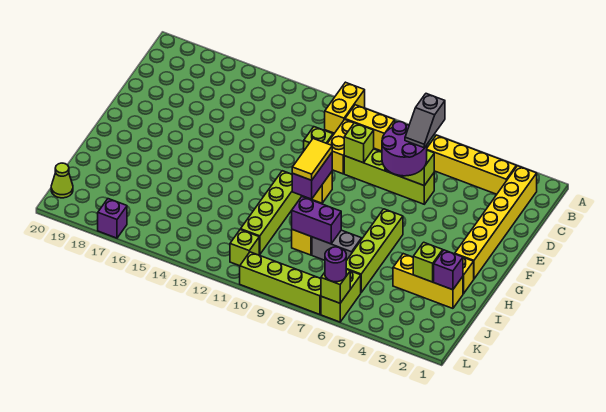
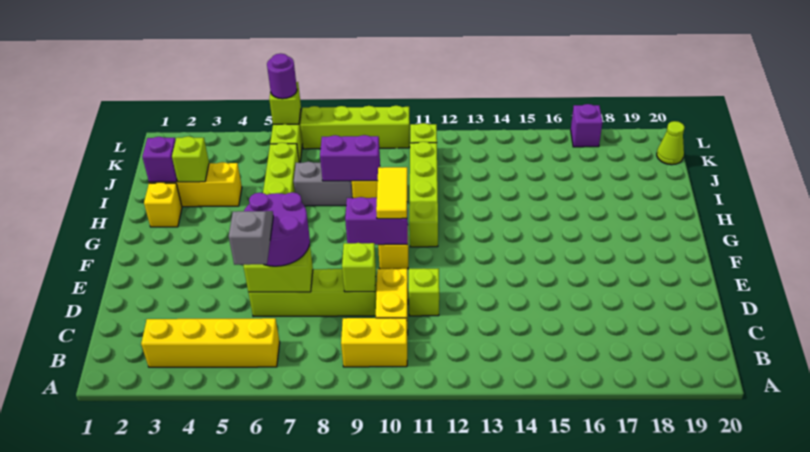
yellow 1x2 brick [325,82,365,133] -> none
yellow 1x6 brick [455,166,537,279] -> none
purple 1x2 brick [292,153,332,199] -> purple 1x2 brick turned to [345,197,408,245]

